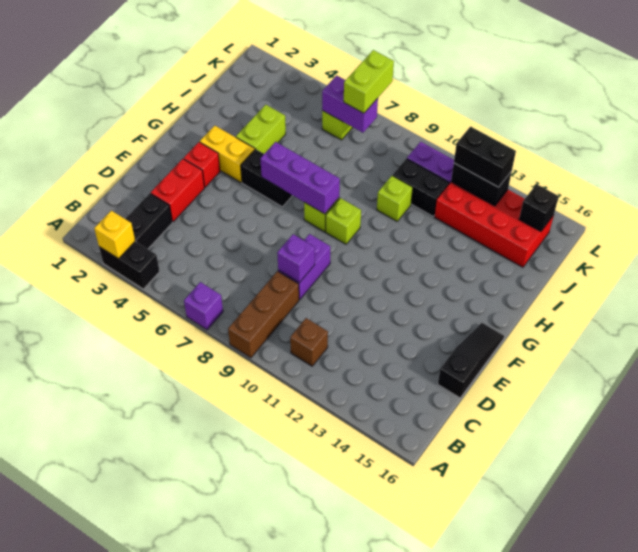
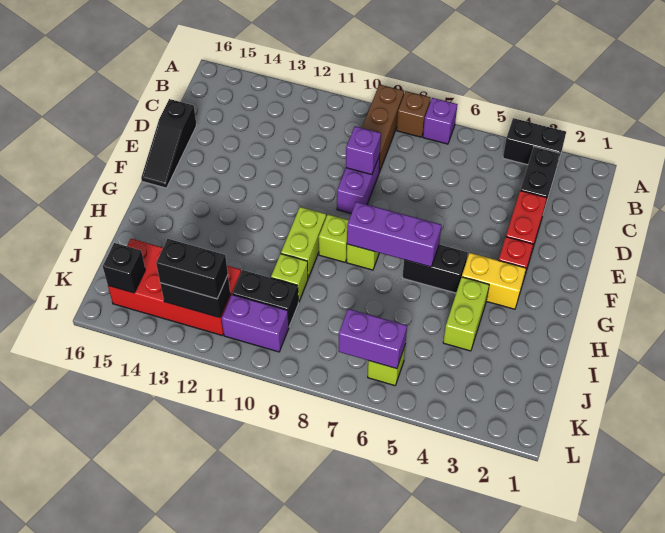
yellow 1x1 brick [94,211,135,259] -> none
brown 1x1 brick [290,318,328,366] -> brown 1x1 brick moved to [397,91,431,137]
lime 1x2 brick [344,50,394,113] -> lime 1x2 brick moved to [281,207,326,278]

